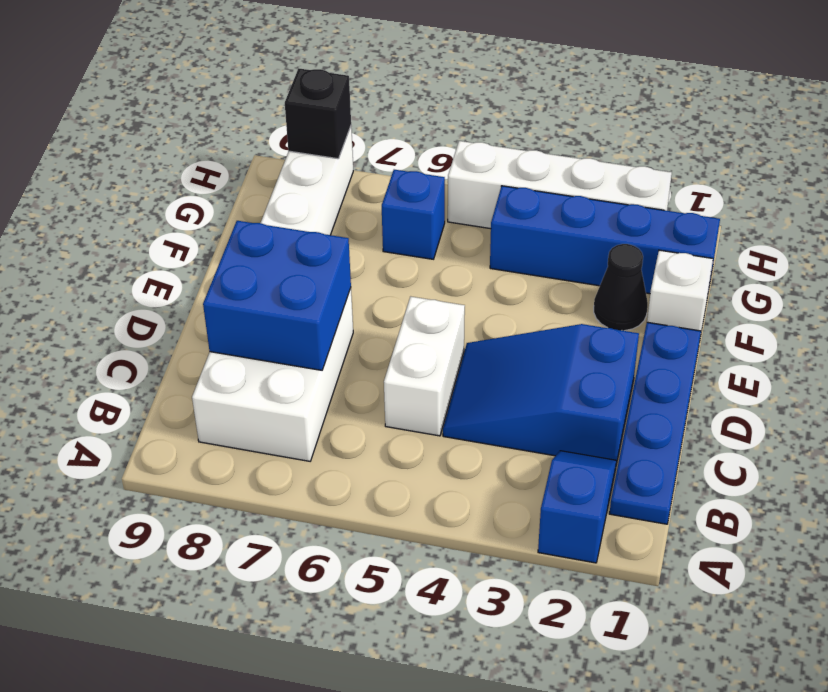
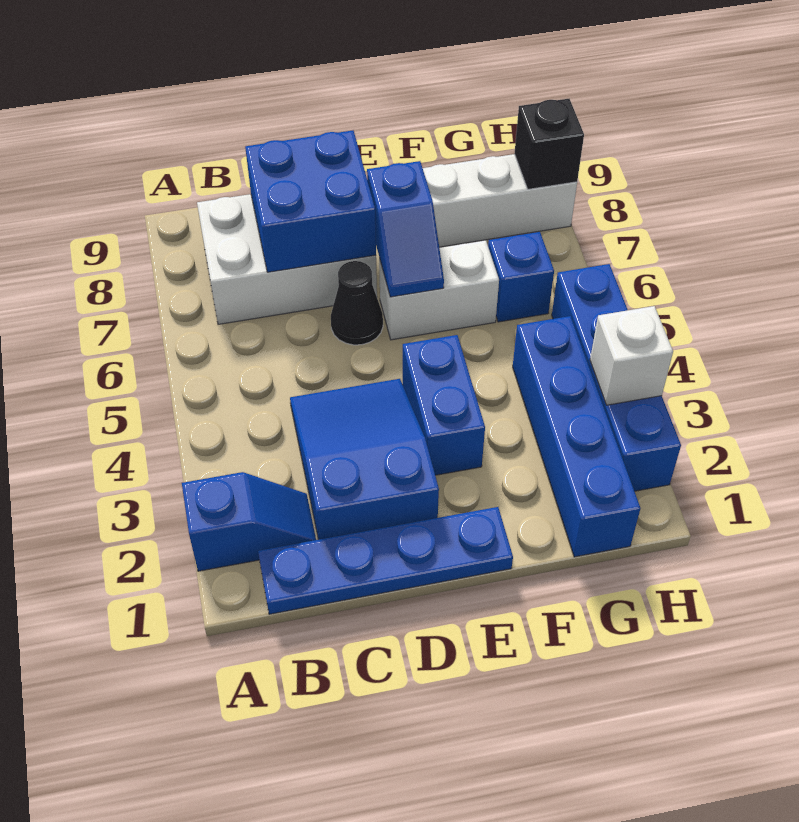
white 1x2 brick [384,296,465,436] -> white 1x2 brick moved to [379,240,499,340]
none -> blue 1x2 brick [403,335,485,475]
none -> blue 1x2 slope [367,161,444,297]
white 1x1 brick [647,250,713,331] -> white 1x1 brick moved to [590,306,673,405]
black 1x1 cone [594,244,648,331] -> black 1x1 cone moved to [331,261,383,345]
white 1x4 brick [448,141,672,229] -> blue 1x4 brick [552,264,681,491]

